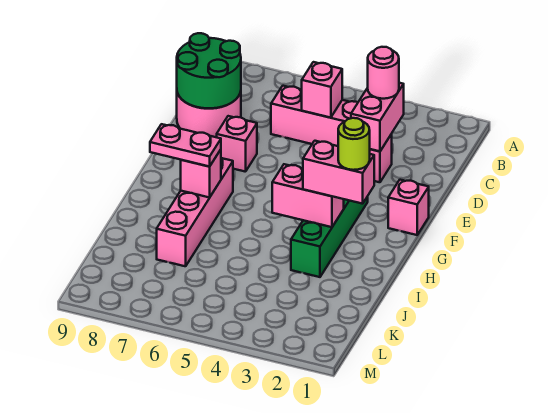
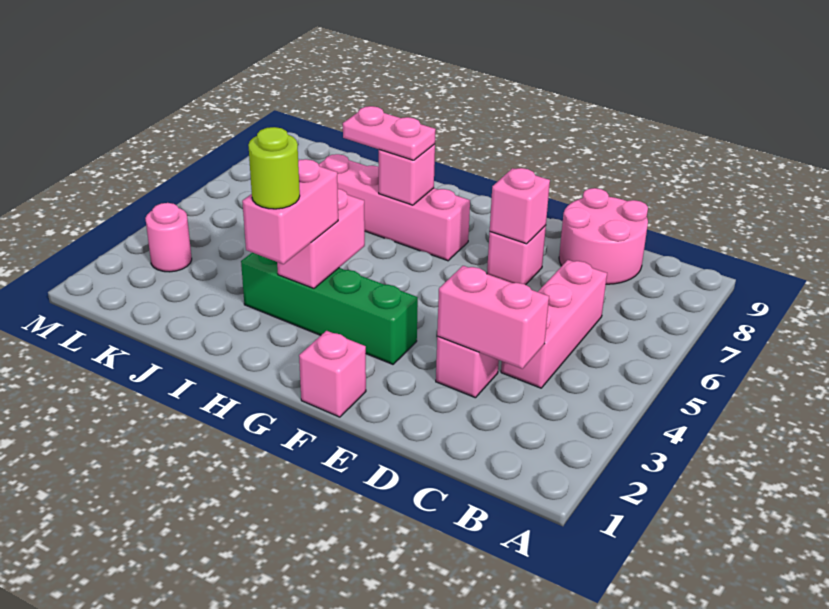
pink 1x1 round brick [368,47,399,99] -> pink 1x1 round brick moved to [145,203,192,272]
pink 1x1 brick [302,62,342,118] -> pink 1x1 brick moved to [490,168,550,244]
green 2x2 round brick [177,33,241,108] -> none
pink 1x2 plate [150,124,221,167] -> pink 1x2 plate turned to [343,106,436,160]

